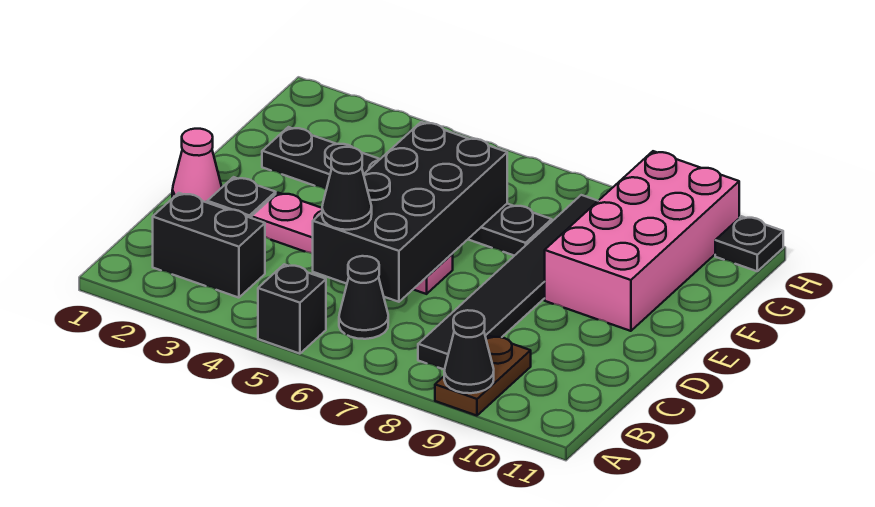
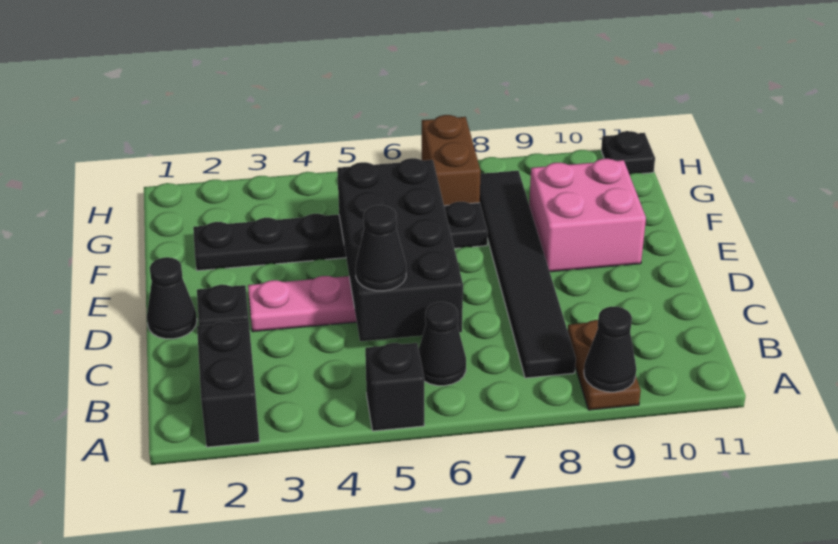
black 1x2 brick [153,193,265,298] -> black 1x2 brick turned to [197,322,260,447]
pink 1x1 cone [172,129,222,202] -> black 1x1 cone [147,257,197,339]
pink 2x4 brick [545,151,739,331] -> pink 2x2 brick [529,159,646,272]
none -> brown 1x2 brick [422,115,481,206]

